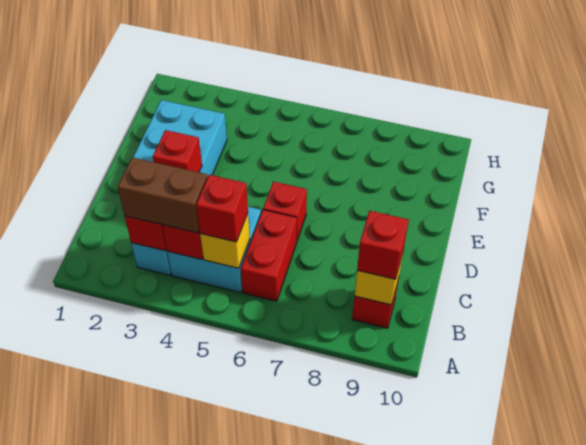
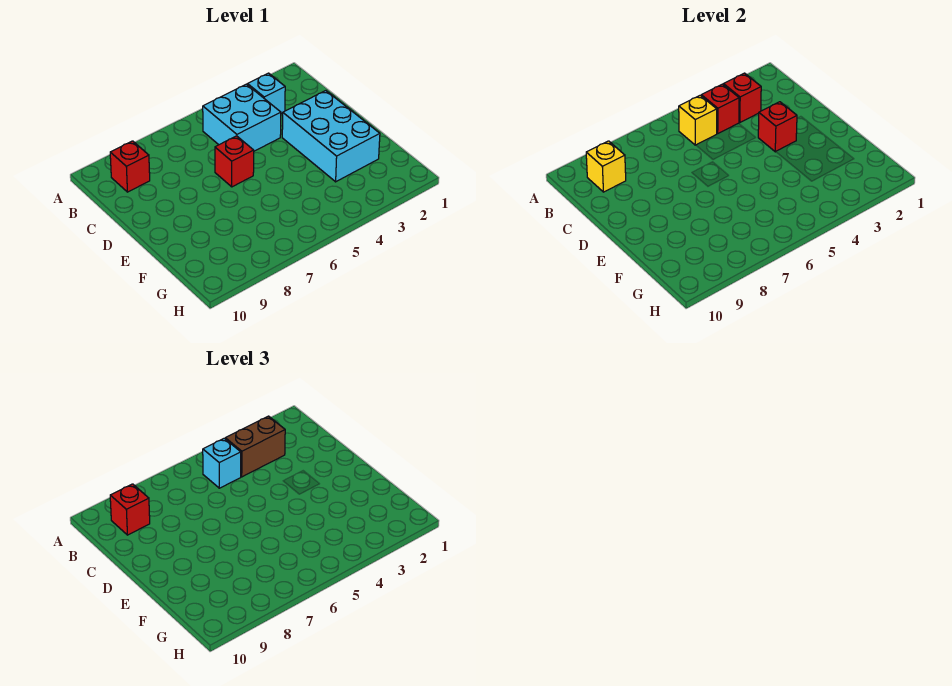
red 1x1 brick [196,175,248,242] -> cyan 1x1 brick [203,438,241,488]
red 1x2 brick [241,210,297,301] -> none

